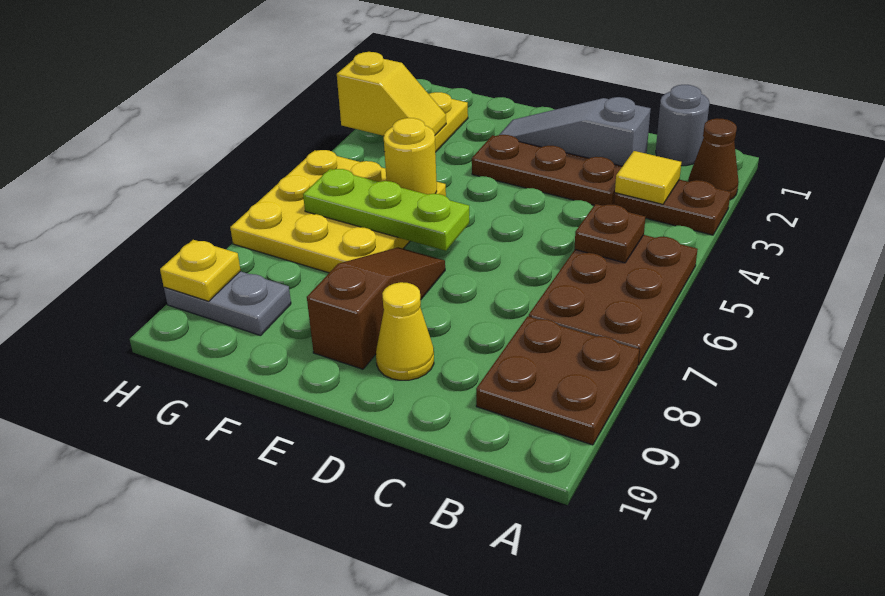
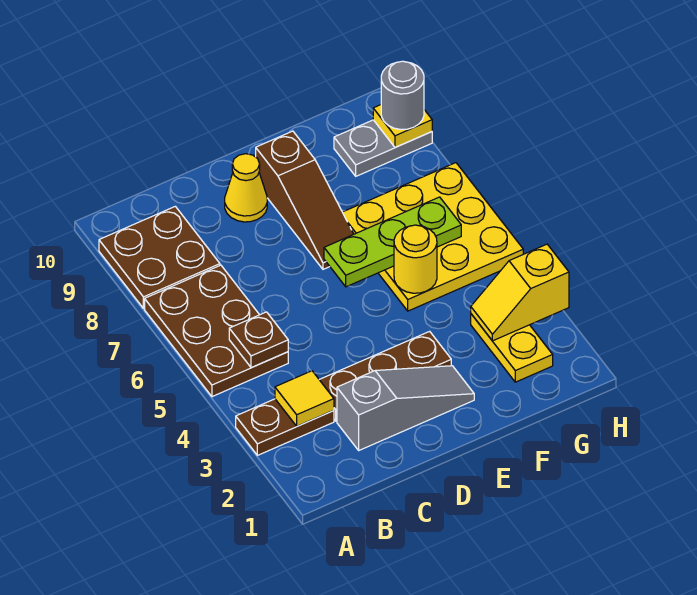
brown 1x1 cone [688,118,739,200] -> none
grey 1x1 round brick [656,85,709,166] -> grey 1x1 round brick moved to [381,61,424,130]

